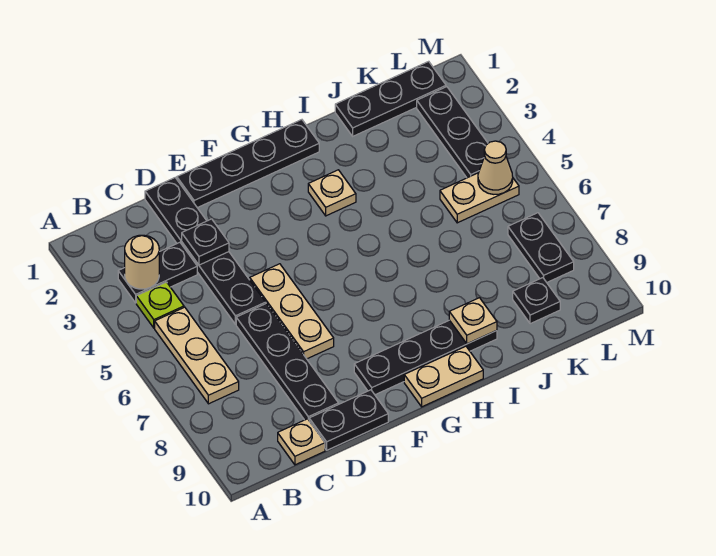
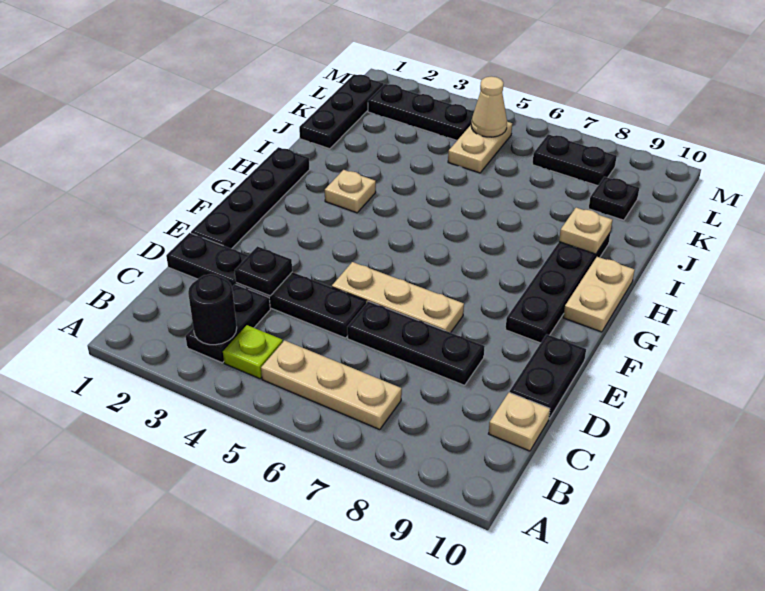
tan 1x1 round brick [125,235,159,289] -> black 1x1 round brick [188,274,237,345]
black 1x4 plate [236,304,338,420] -> black 1x3 plate [347,301,485,385]

